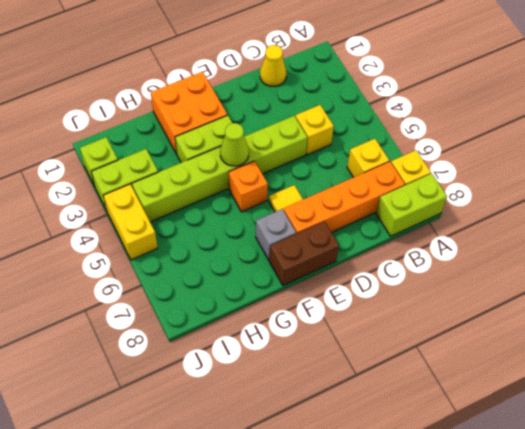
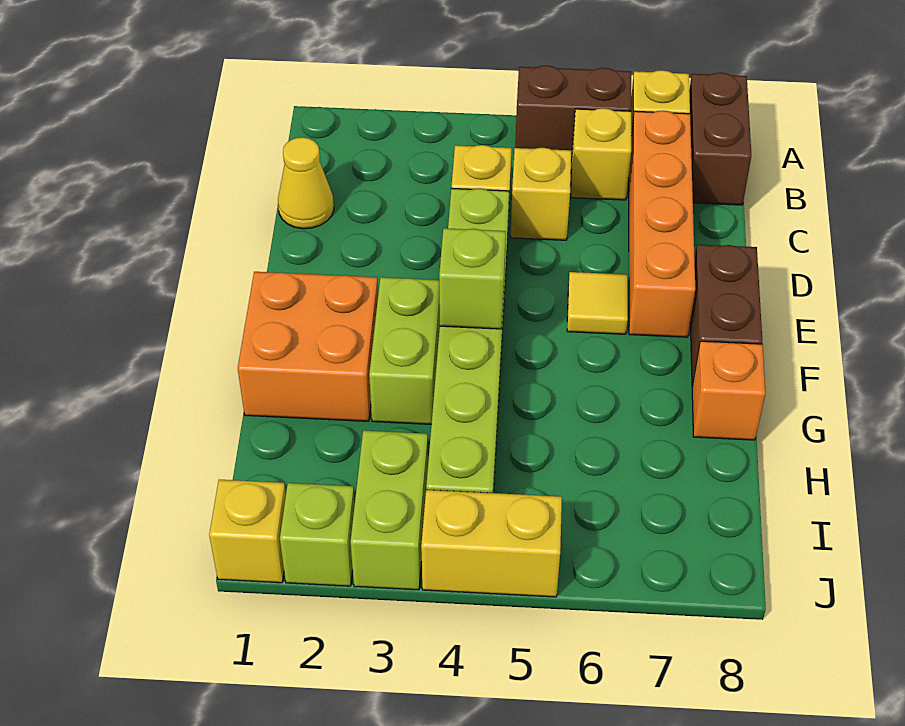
none -> brown 1x2 brick [515,66,631,156]
lime 1x2 brick [376,174,447,236] -> brown 1x2 brick [689,73,751,205]
none -> yellow 1x1 brick [510,148,571,240]
lime 1x1 cone [220,123,249,166] -> lime 1x1 brick [439,228,506,329]
orange 1x1 brick [229,161,268,212] -> orange 1x1 brick moved to [692,341,765,440]
grey 1x1 brick [256,209,296,260] -> none
none -> yellow 1x1 brick [209,480,286,583]

